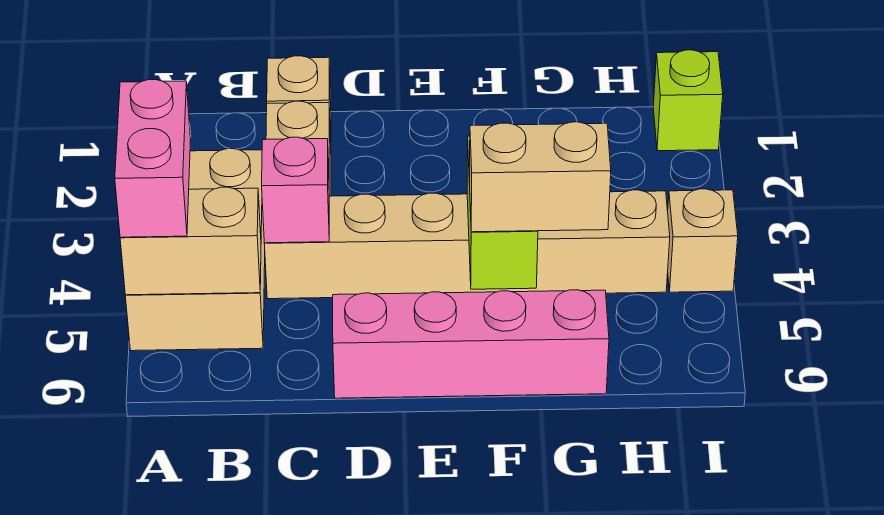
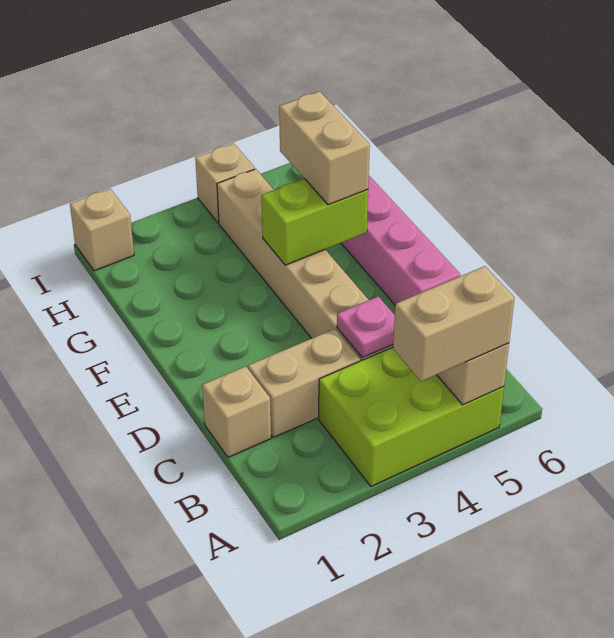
tan 2x3 brick [125,149,265,351] -> lime 2x3 brick [319,347,504,486]
pink 1x2 brick [115,80,191,237] -> tan 1x2 brick [393,266,515,382]
pink 1x1 brick [262,137,329,243] -> pink 1x1 plate [337,296,395,358]
lime 1x1 brick [653,50,723,151] -> tan 1x1 brick [70,189,134,271]

